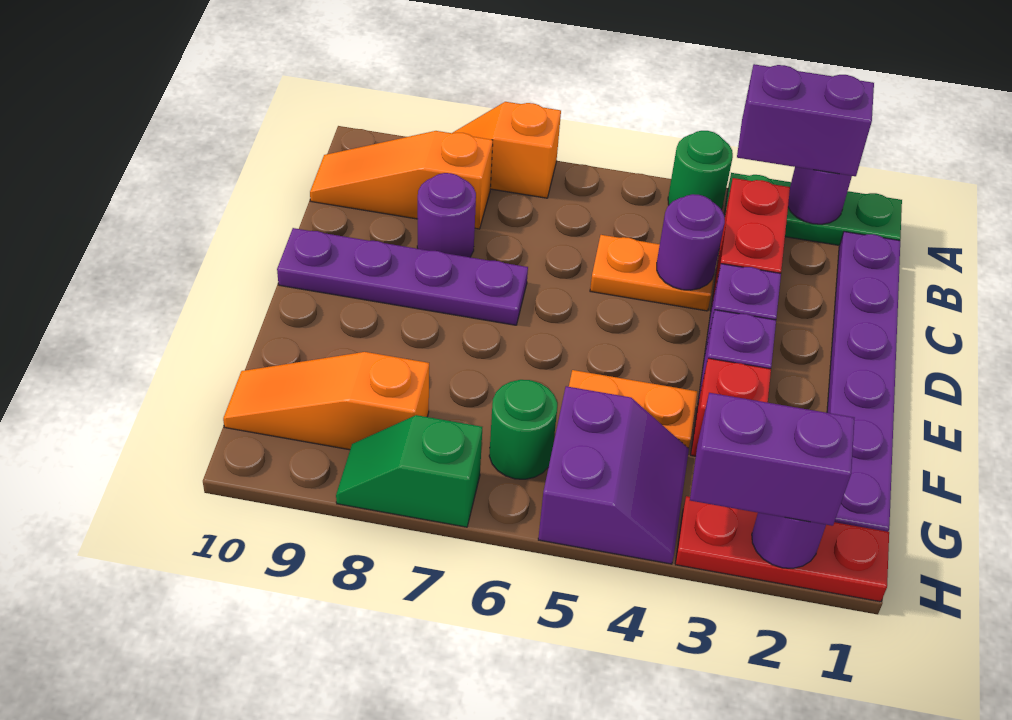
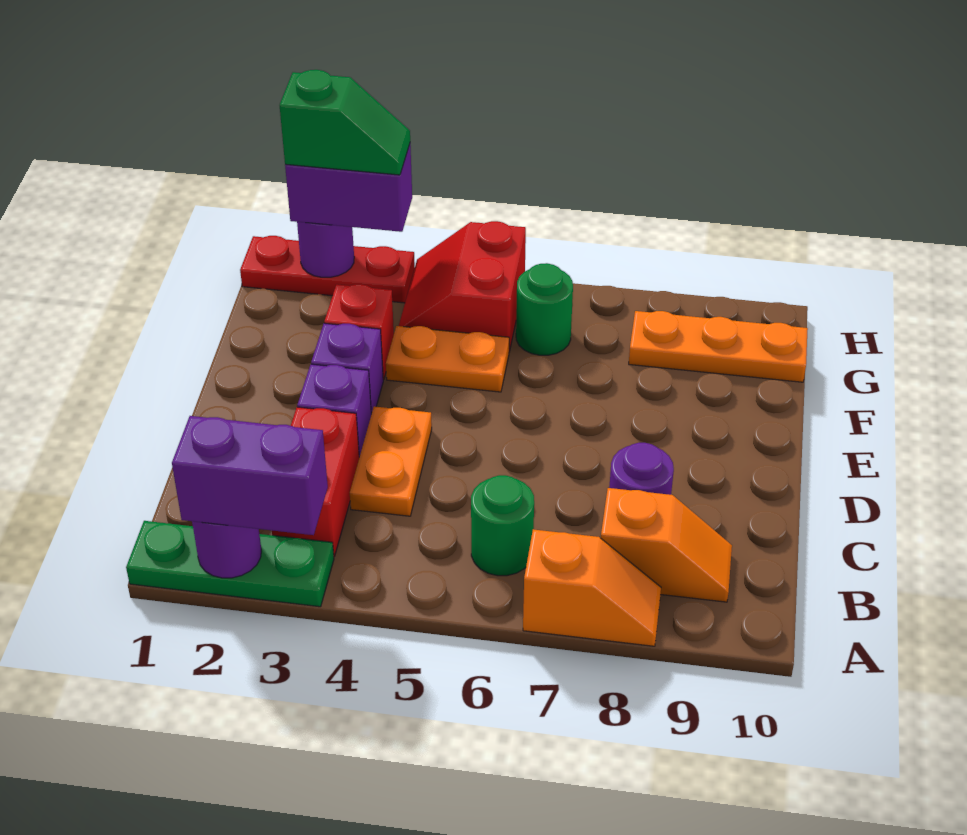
green 1x1 round brick [668,131,733,210] -> green 1x1 round brick moved to [471,475,534,576]
purple 1x6 plate [827,232,900,532] -> none
orange 1x3 slope [310,131,493,229] -> orange 1x2 slope [601,488,732,602]
orange 1x2 plate [590,235,714,311] -> orange 1x2 plate turned to [350,406,432,516]
purple 1x1 round brick [657,194,725,290] -> none
purple 1x4 plate [277,228,528,325] -> none
purple 2x2 slope [538,386,689,564] -> red 2x2 slope [399,221,526,352]
orange 1x3 slope [223,352,429,450] -> orange 1x3 plate [629,311,808,382]
green 1x2 slope [336,415,482,527] -> green 1x2 slope moved to [280,70,410,175]

